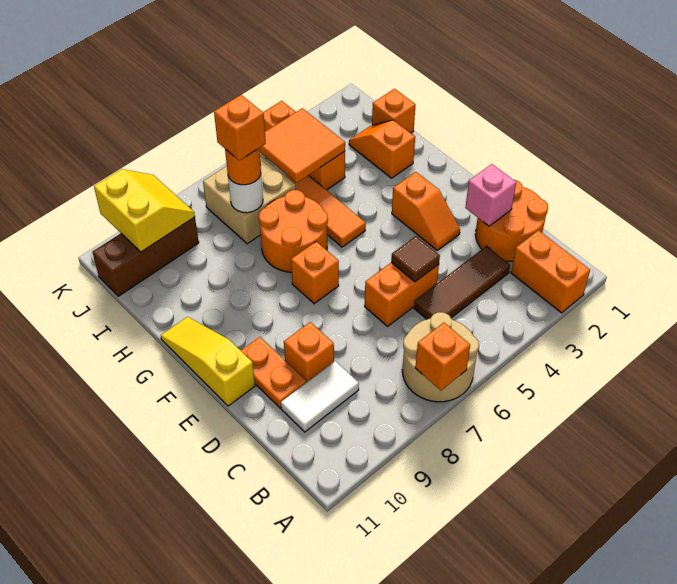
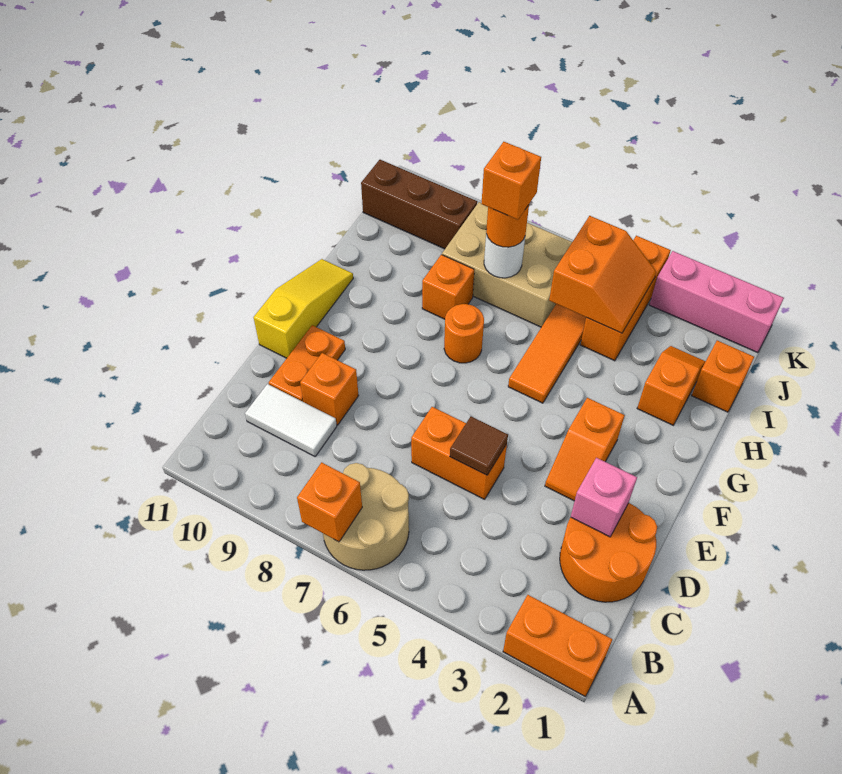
orange 1x2 brick [511,230,590,313] -> orange 1x2 brick turned to [503,595,612,697]
brown 1x3 tile [414,246,510,319] -> none
orange 1x1 brick [291,242,339,304] -> orange 1x1 brick moved to [422,255,474,319]
orange 2x2 round brick [258,190,328,272] -> orange 1x1 round brick [444,304,484,363]
orange 2x2 tile [259,108,345,183] -> orange 2x2 slope [549,216,656,333]
tan 2x2 brick [203,155,296,244] -> tan 2x3 brick [442,202,572,327]
yellow 2x2 slope [94,169,195,252] -> none
none -> pink 1x3 brick [649,251,784,353]

